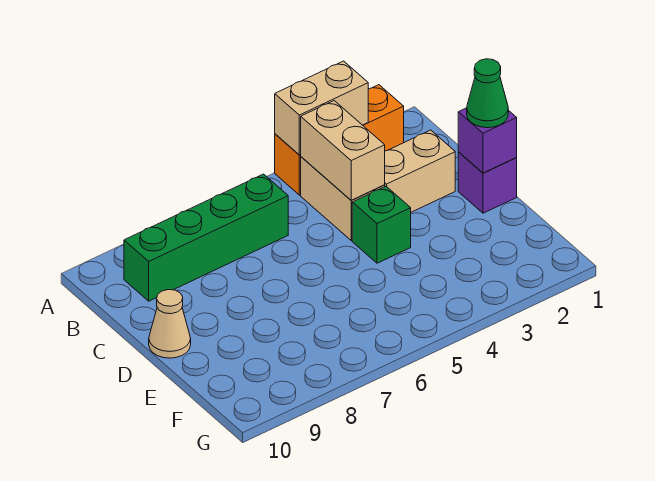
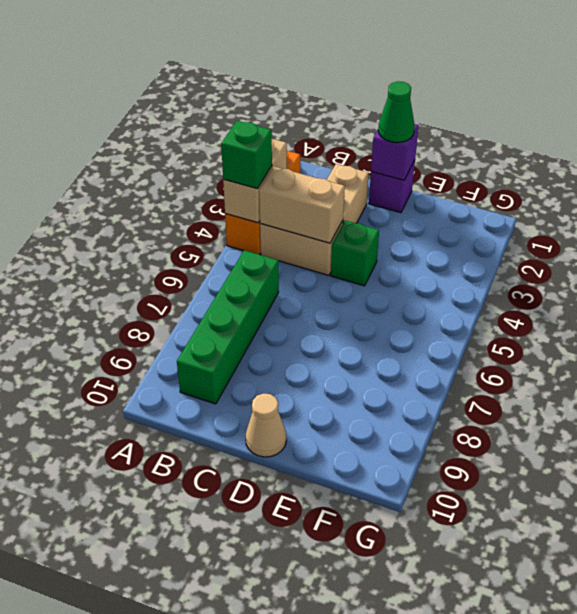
none -> green 1x1 brick [221,121,272,189]

